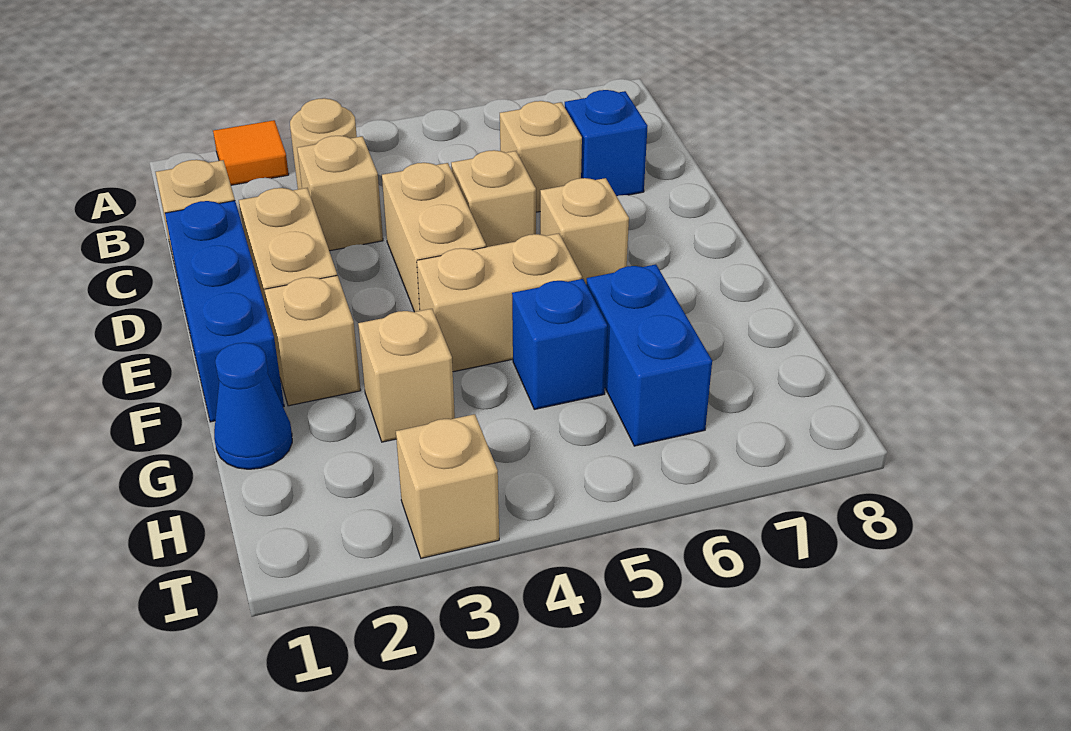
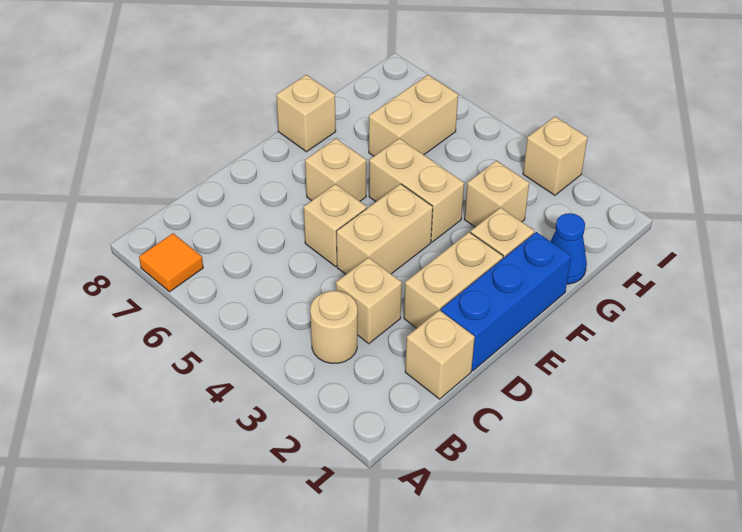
orange 1x1 tile [213,120,289,185] -> orange 1x1 tile moved to [139,233,203,292]
tan 1x1 brick [500,101,582,212] -> tan 1x1 brick moved to [276,75,336,152]
blue 1x1 brick [565,90,647,196] -> none
blue 1x1 brick [512,279,607,409] -> none
blue 1x2 brick [586,264,712,446] -> tan 1x2 brick [369,75,458,156]

